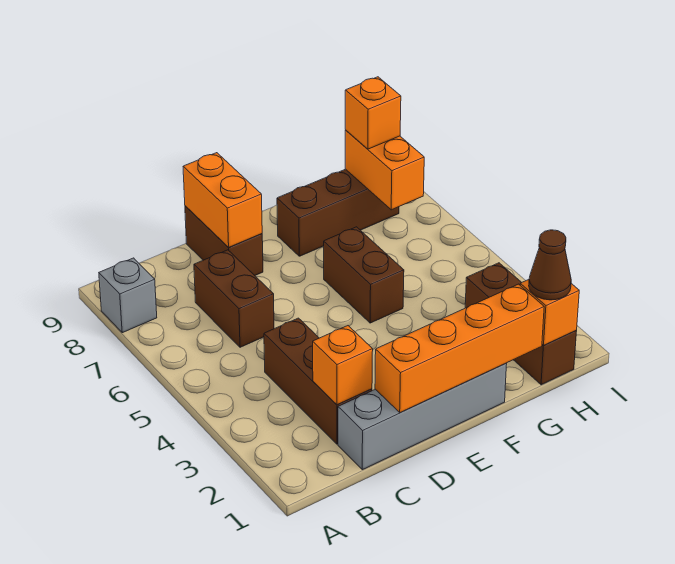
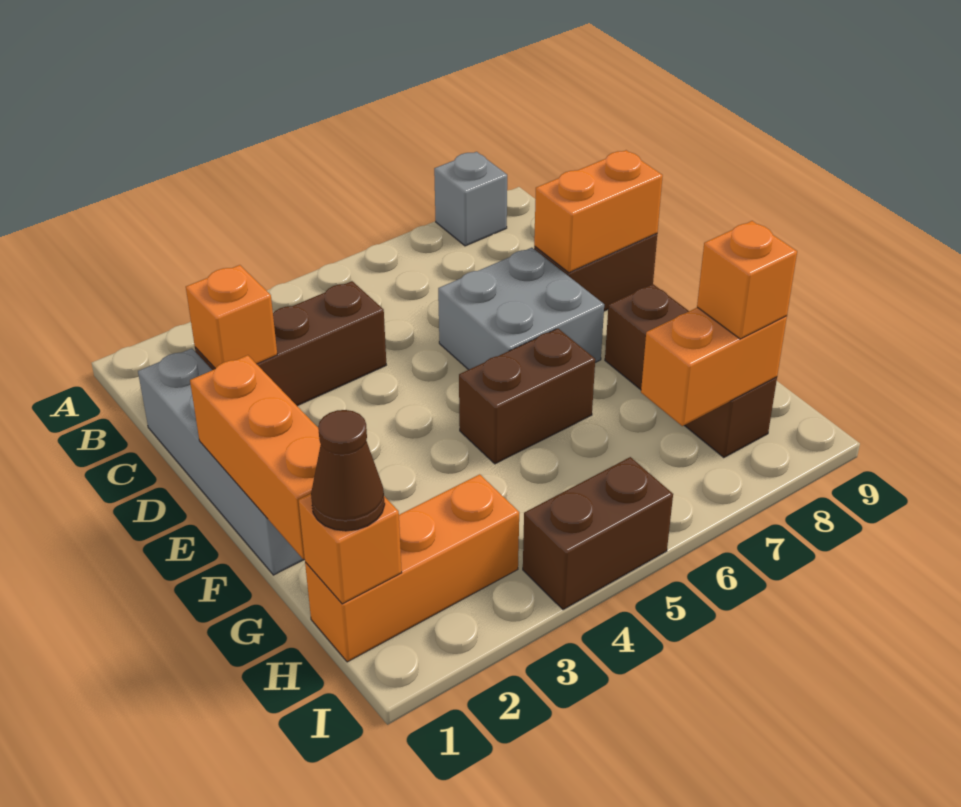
brown 1x2 brick [194,250,274,347] -> brown 1x2 brick moved to [523,457,673,610]
orange 1x4 brick [375,284,544,412] -> orange 1x3 brick [190,355,321,559]
none -> grey 2x2 brick [438,248,604,370]
brown 1x3 brick [465,263,577,385] -> orange 1x3 brick [305,474,519,662]

